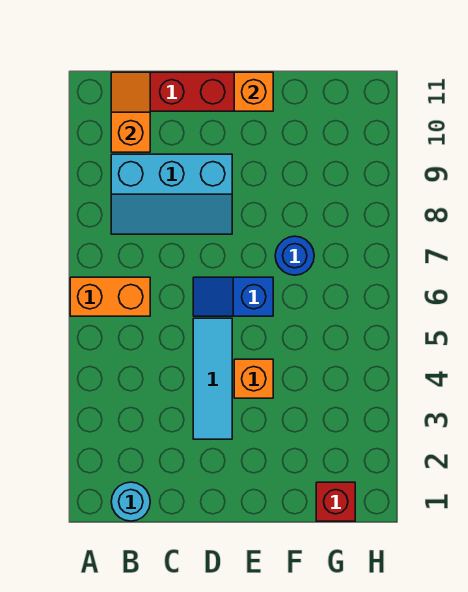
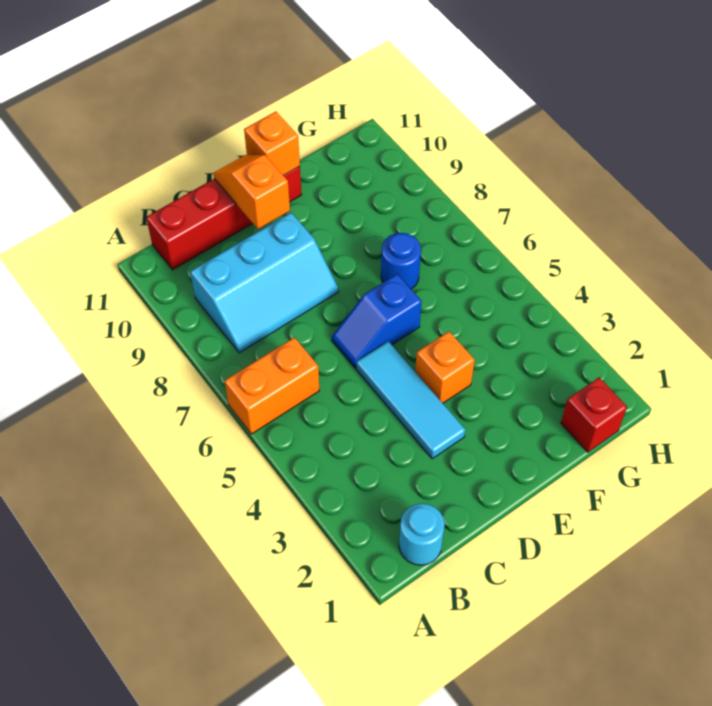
orange 1x2 slope [111,72,150,152] -> orange 1x2 slope moved to [213,155,290,229]

